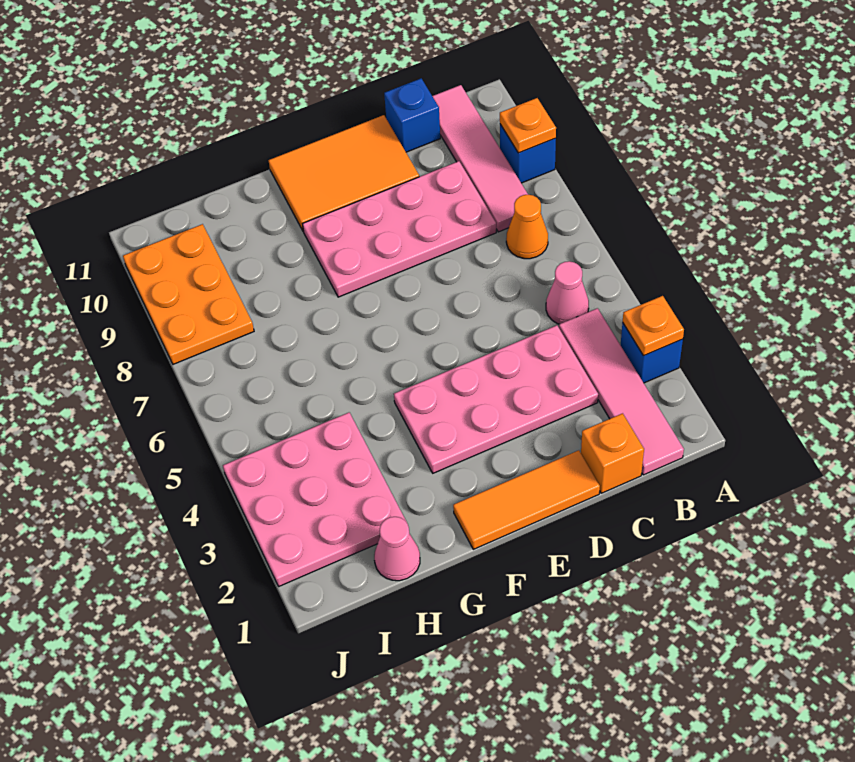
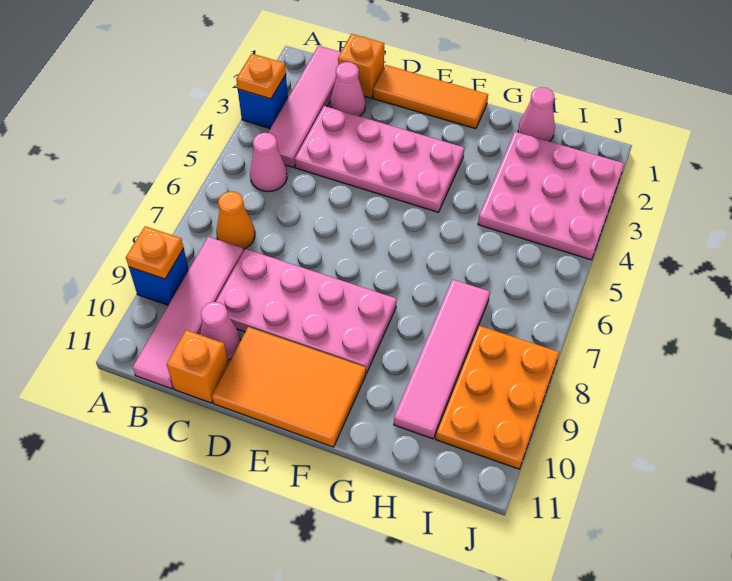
none -> pink 1x1 cone [330,62,365,116]
none -> pink 1x1 cone [200,302,241,360]
blue 1x1 brick [384,78,440,152] -> orange 1x1 brick [167,330,228,403]
none -> pink 1x4 tile [394,279,490,439]

